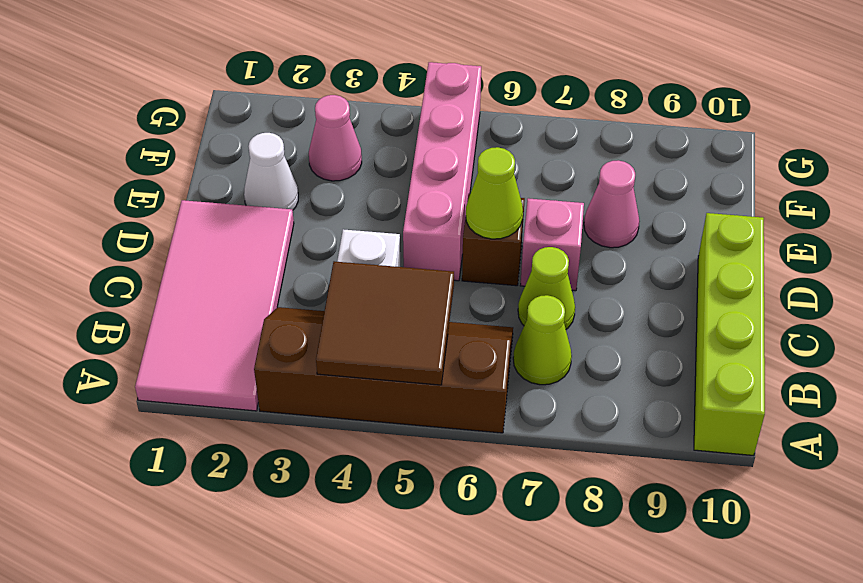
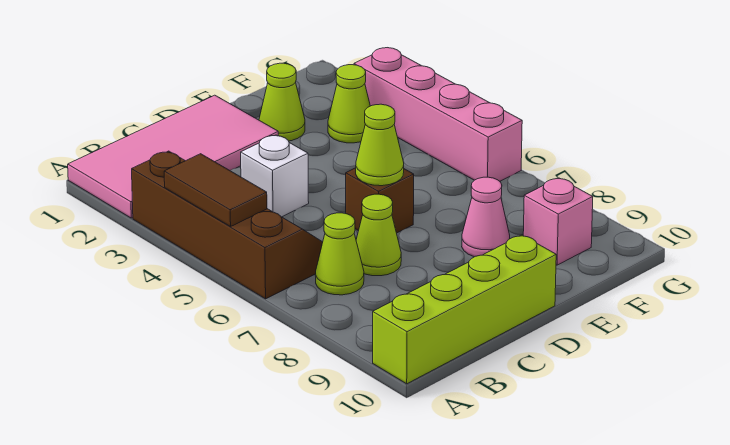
brown 2x2 tile [316,261,454,385] -> brown 1x2 tile [164,154,267,227]
pink 1x4 brick [403,62,481,281] -> pink 1x4 brick turned to [354,48,522,181]
pink 1x1 brick [520,198,584,291] -> pink 1x1 brick moved to [523,178,593,265]
white 1x1 cone [244,133,298,210] -> lime 1x1 cone [259,63,305,141]
pink 1x1 cone [309,95,362,181] -> lime 1x1 cone [328,65,370,143]

